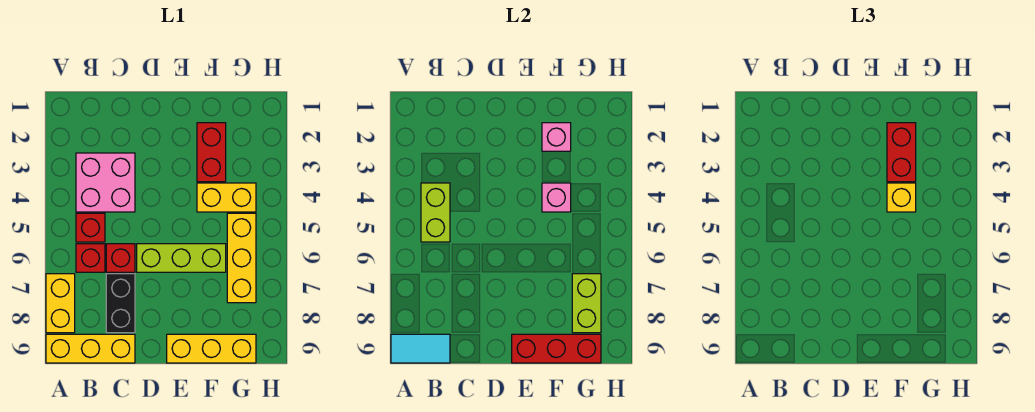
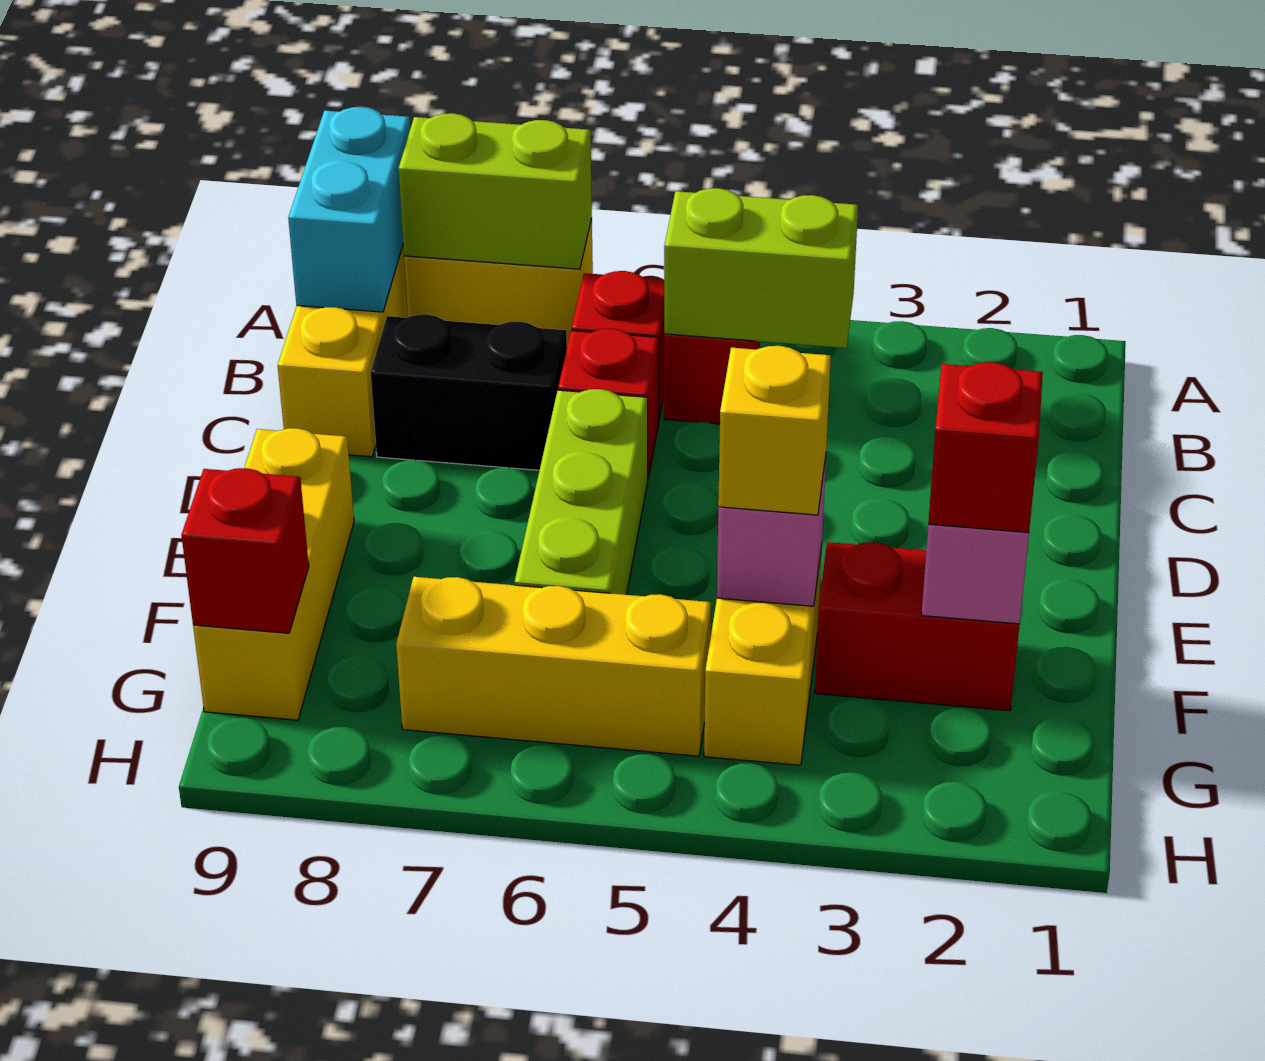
cyan 1x2 tile [391,334,450,363] -> cyan 1x2 brick [288,107,410,312]
pink 2x2 brick [76,153,135,212] -> none
red 1x3 brick [512,334,601,363] -> red 1x1 brick [181,468,309,633]
red 1x2 brick [887,123,916,182] -> red 1x1 brick [928,362,1043,532]
lime 1x2 brick [572,274,601,333] -> lime 1x2 brick moved to [399,113,592,269]

